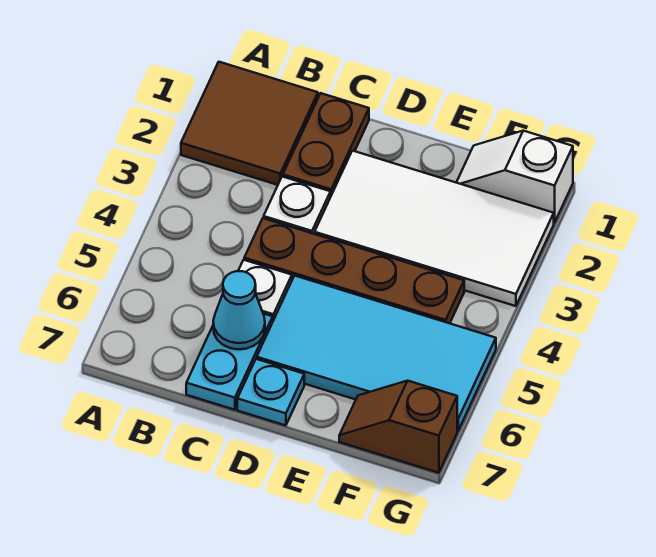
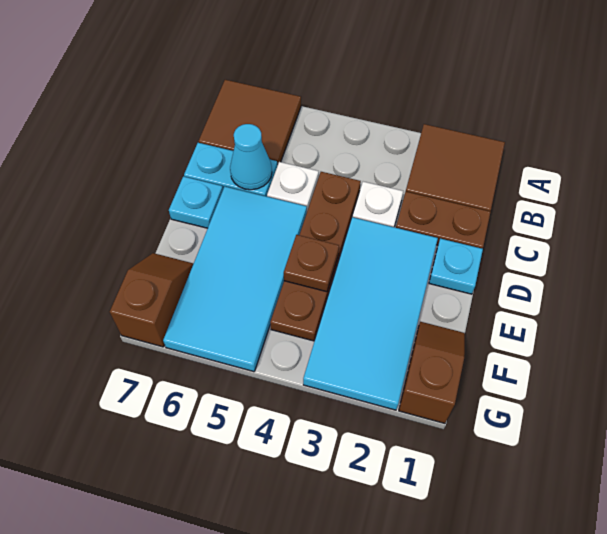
none -> brown 2x2 tile [199,80,301,166]
none -> cyan 1x1 plate [429,239,483,294]
white 2x4 tile [315,151,554,306] -> cyan 2x4 tile [303,217,438,410]
none -> brown 1x1 plate [284,235,339,292]
white 1x2 slope [456,131,573,223] -> brown 1x2 slope [399,322,465,423]

